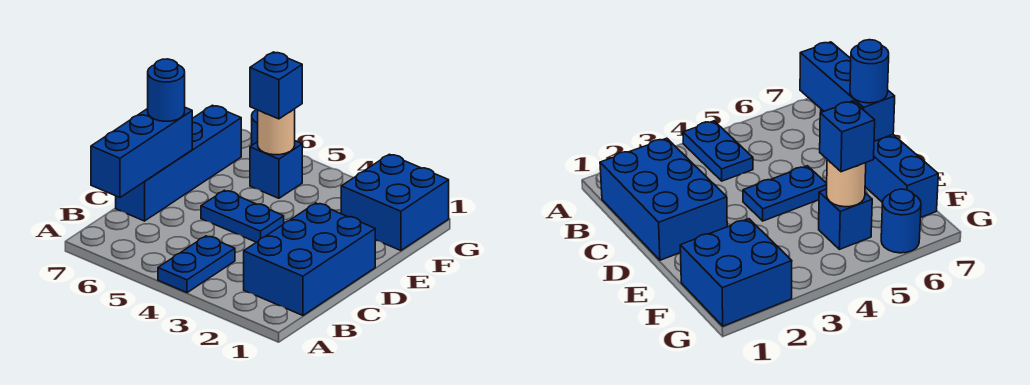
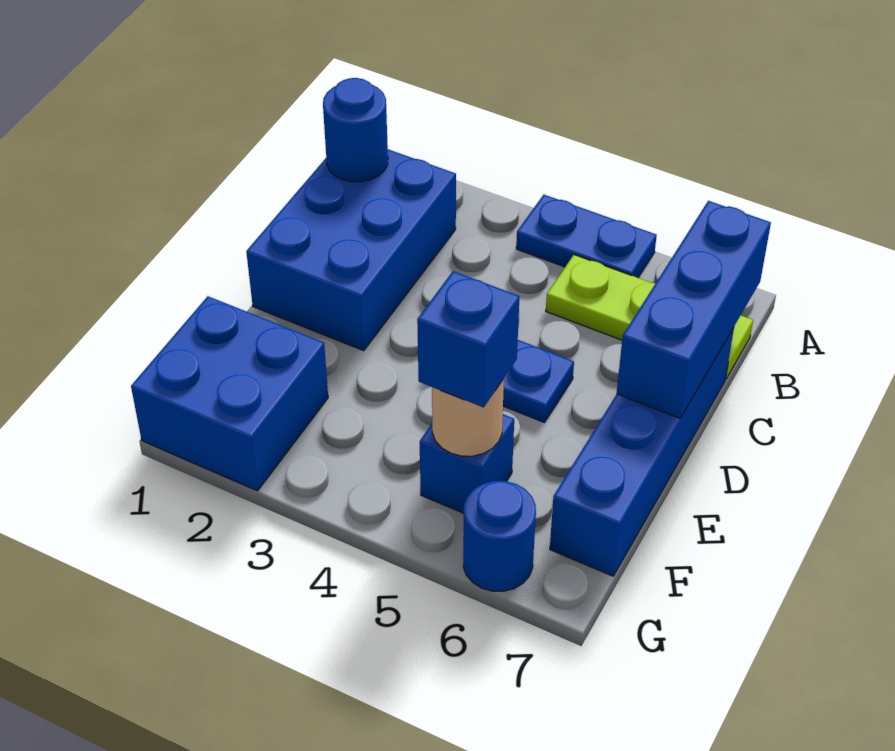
blue 1x2 plate [158,236,235,293] -> blue 1x2 plate turned to [516,195,657,278]
none -> lime 1x3 plate [546,255,753,379]
blue 1x1 round brick [148,59,185,121] -> blue 1x1 round brick moved to [323,78,388,182]

